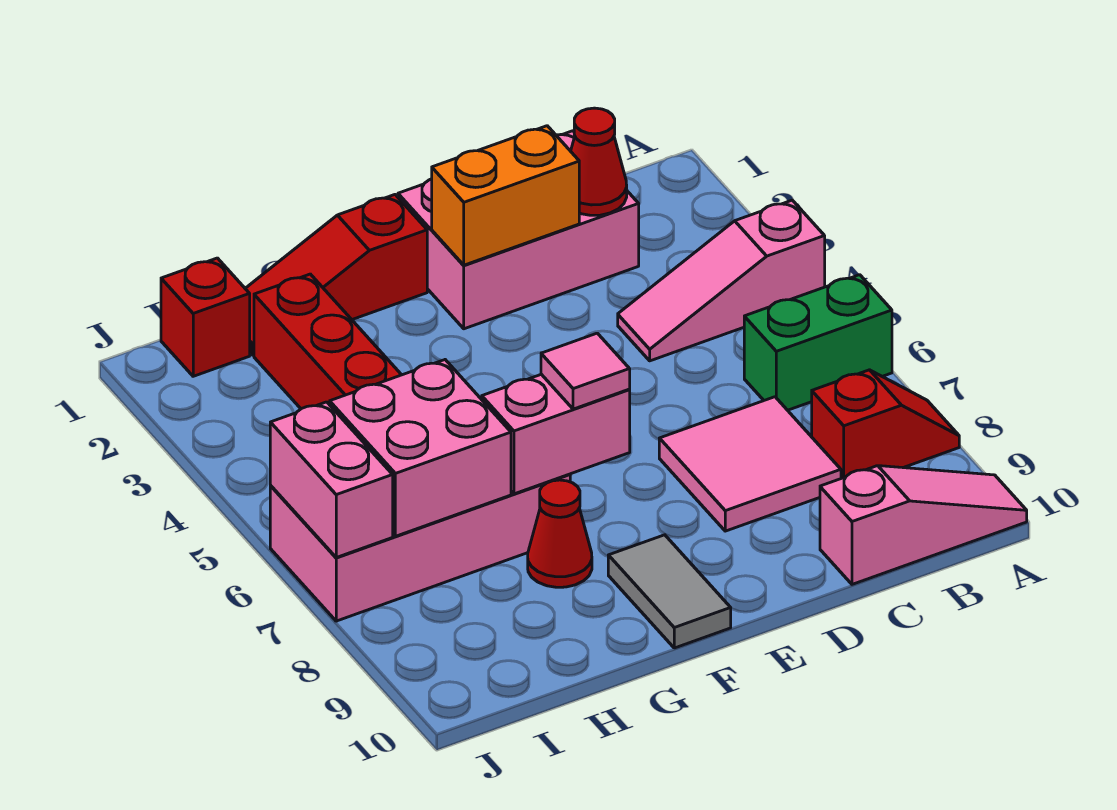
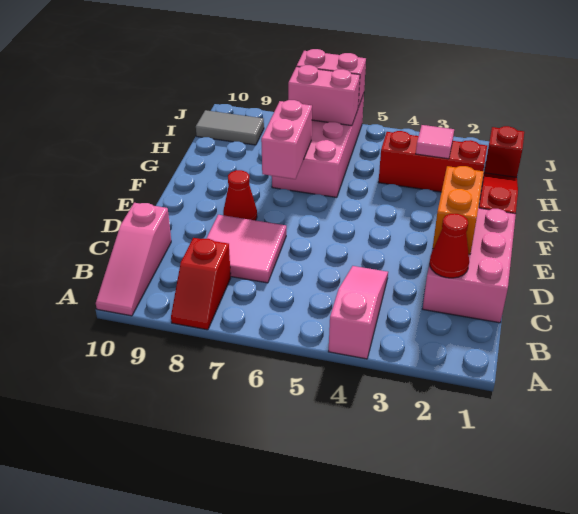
green 1x2 brick [744,275,892,410] -> none
pink 1x1 tile [541,333,630,409] -> pink 1x1 tile moved to [416,125,454,159]
grey 1x2 tile [608,535,731,648] -> grey 1x2 tile moved to [196,110,264,145]
red 1x1 cone [528,480,592,587] -> red 1x1 cone moved to [223,170,257,220]
pink 2x2 brick [330,360,511,536] -> pink 1x2 brick [288,65,360,126]

